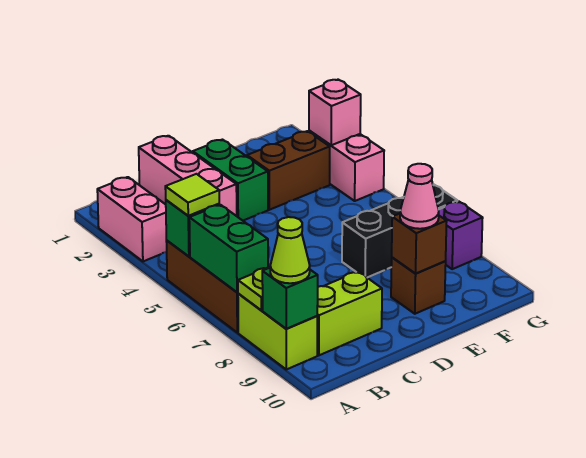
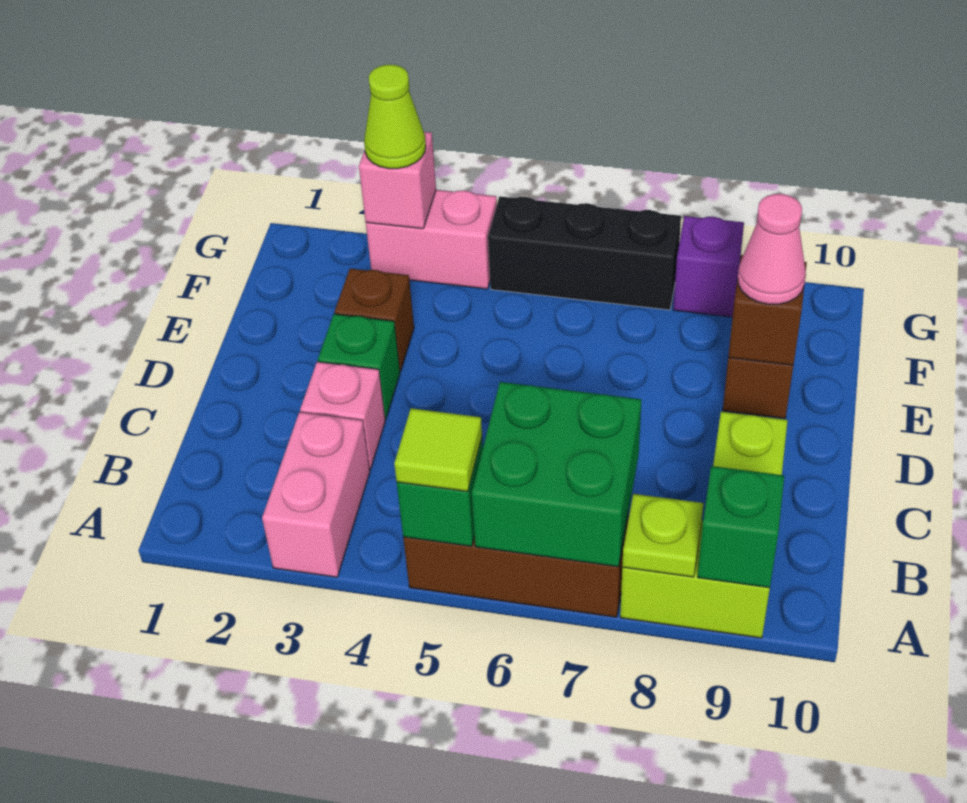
pink 1x2 brick [97,177,167,261] -> pink 1x2 brick turned to [262,412,370,577]
green 1x2 brick [189,205,268,292] -> green 2x2 brick [472,382,641,567]
lime 1x1 cone [270,217,310,283] -> lime 1x1 cone moved to [364,65,426,169]
pink 1x3 brick [139,136,237,216] -> pink 1x1 brick [300,362,385,469]
green 1x2 brick [193,140,268,221] -> green 1x1 brick [318,314,400,419]
brown 1x2 brick [247,131,330,210] -> brown 1x1 brick [335,269,414,371]
black 1x3 brick [342,184,457,277] -> black 1x3 brick turned to [488,197,681,310]

